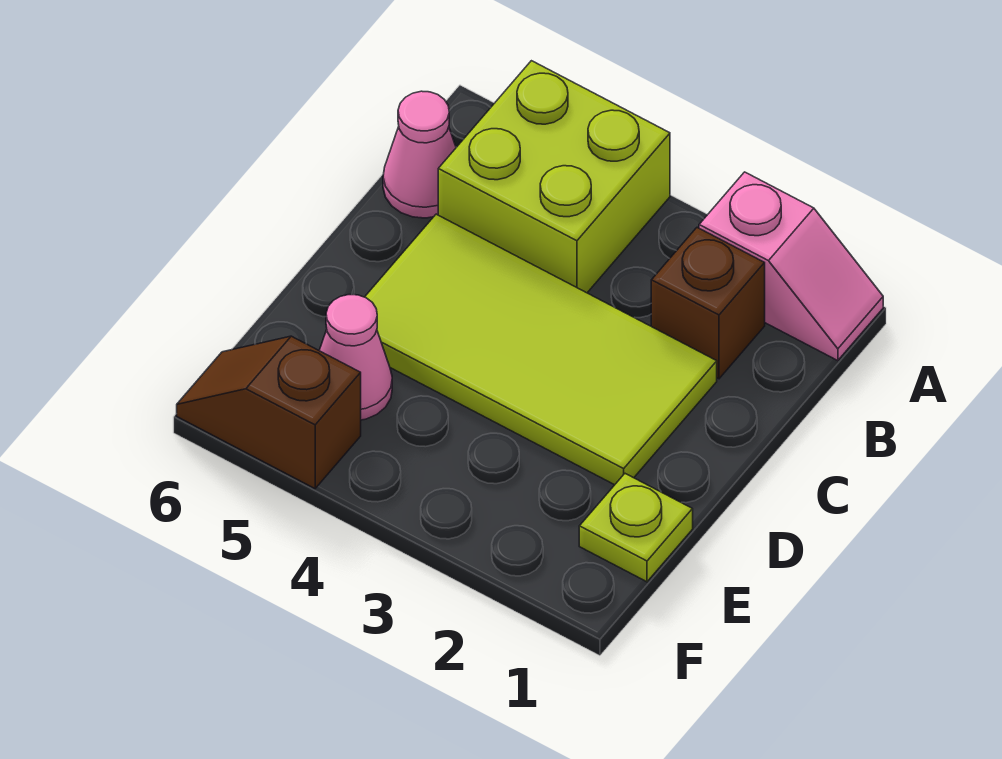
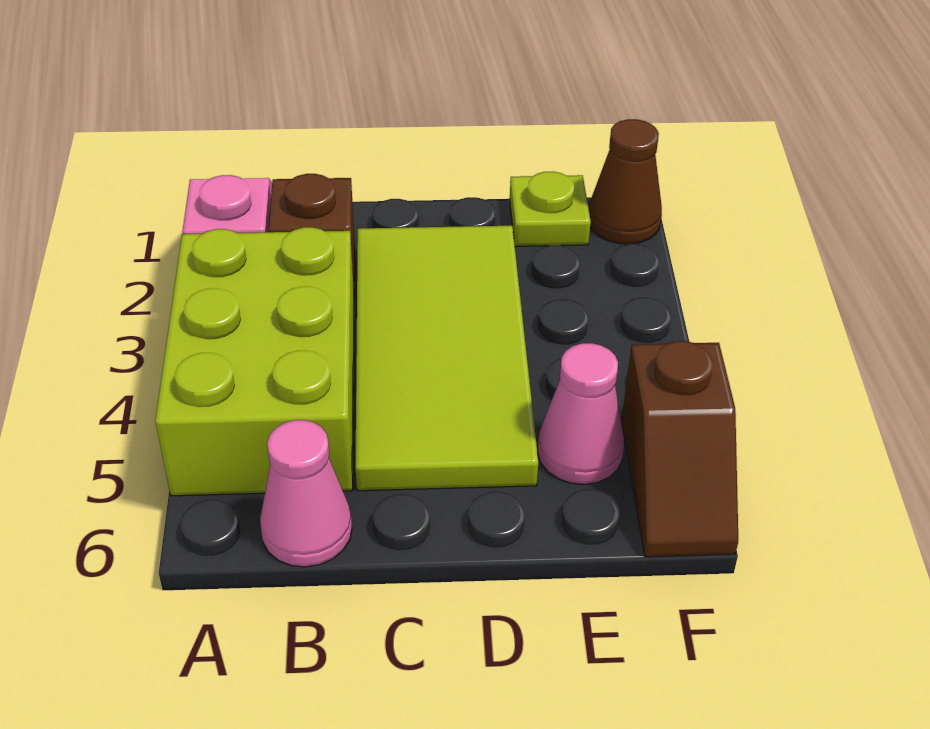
lime 2x2 brick [438,61,670,293] -> lime 2x3 brick [155,227,354,496]
none -> brown 1x1 cone [589,119,662,244]

